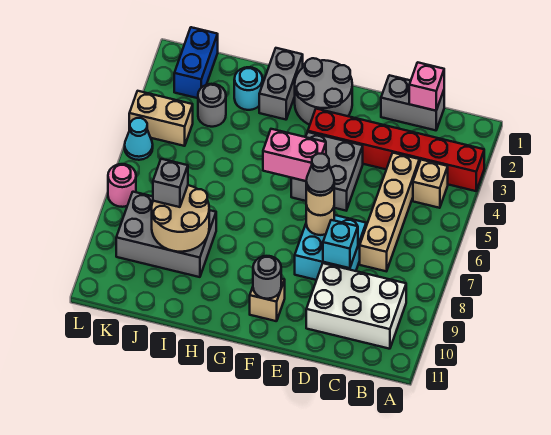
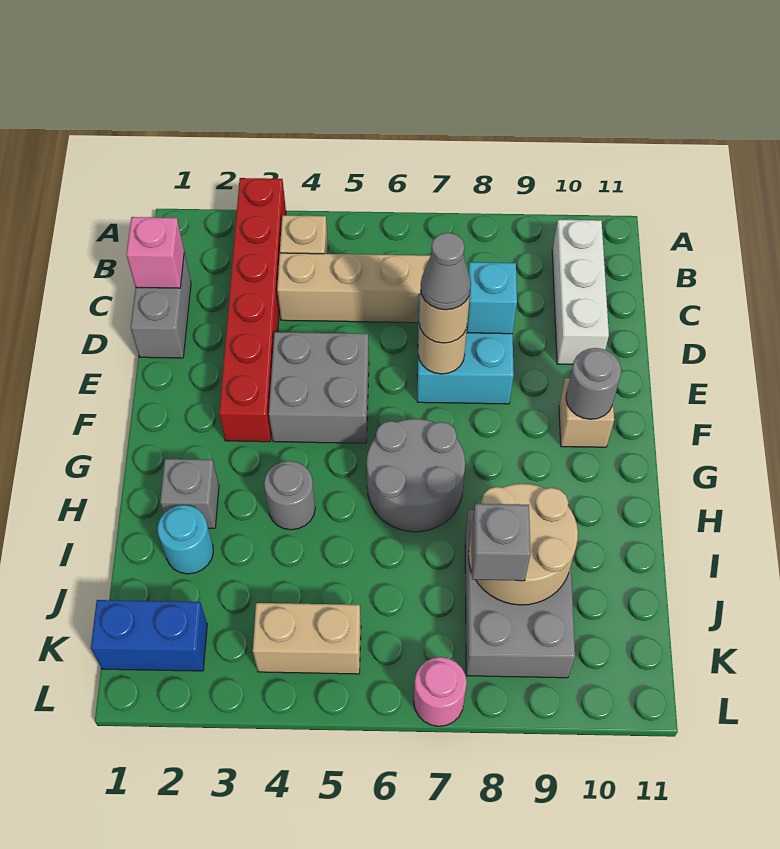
white 2x3 brick [306,263,406,349] -> white 1x3 brick [552,220,609,364]
grey 2x2 round brick [295,58,352,125] -> grey 2x2 round brick moved to [367,419,465,532]
pink 1x2 brick [263,129,326,181] -> none
grey 1x2 brick [259,48,303,120] -> grey 1x1 brick [160,459,219,528]
grey 1x1 round brick [198,84,226,127] -> grey 1x1 round brick moved to [264,461,315,530]
tan 1x2 brick [129,91,193,146] -> tan 1x2 brick turned to [253,603,361,674]
cyan 1x1 cone [125,118,153,160] -> none

